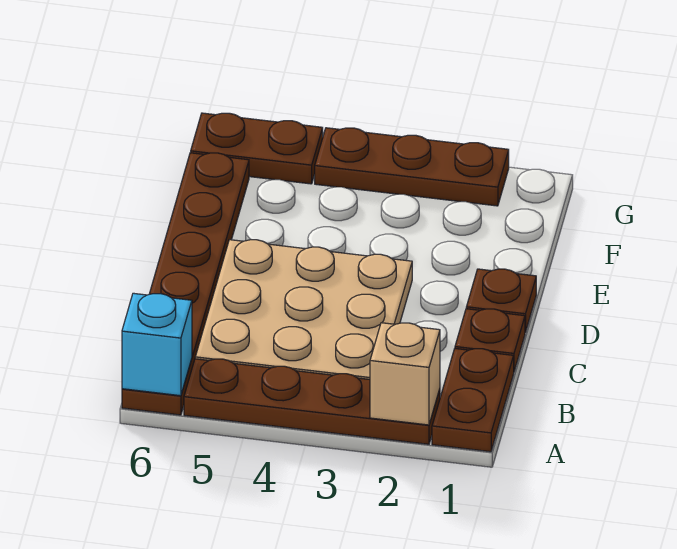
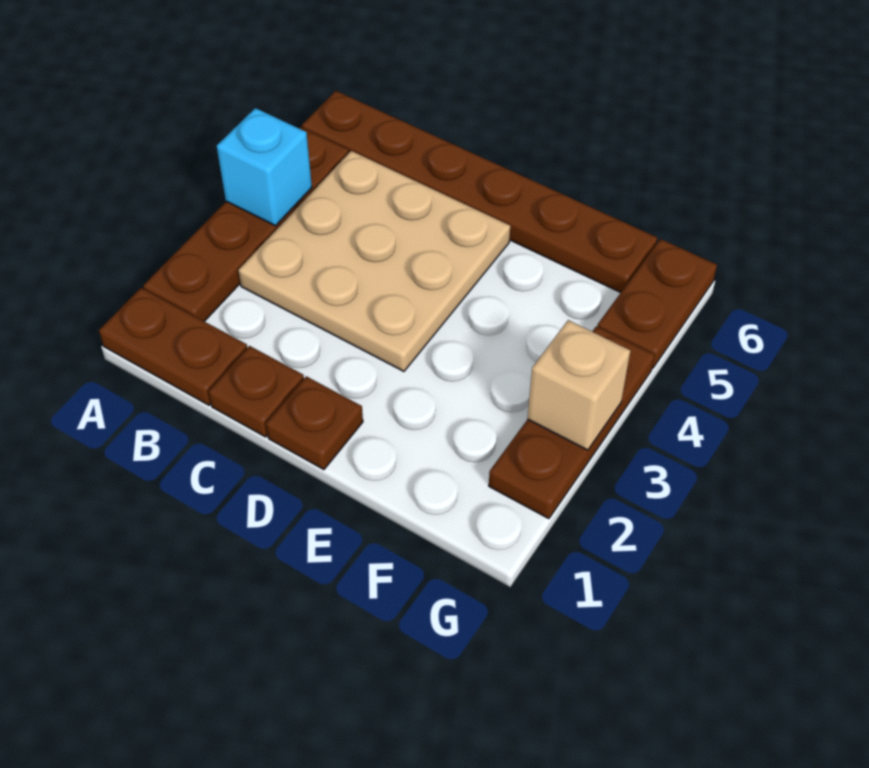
tan 1x1 brick [370,323,440,425] -> tan 1x1 brick moved to [528,320,630,450]
cyan 1x1 brick [122,293,192,396] -> cyan 1x1 brick moved to [217,108,312,226]

